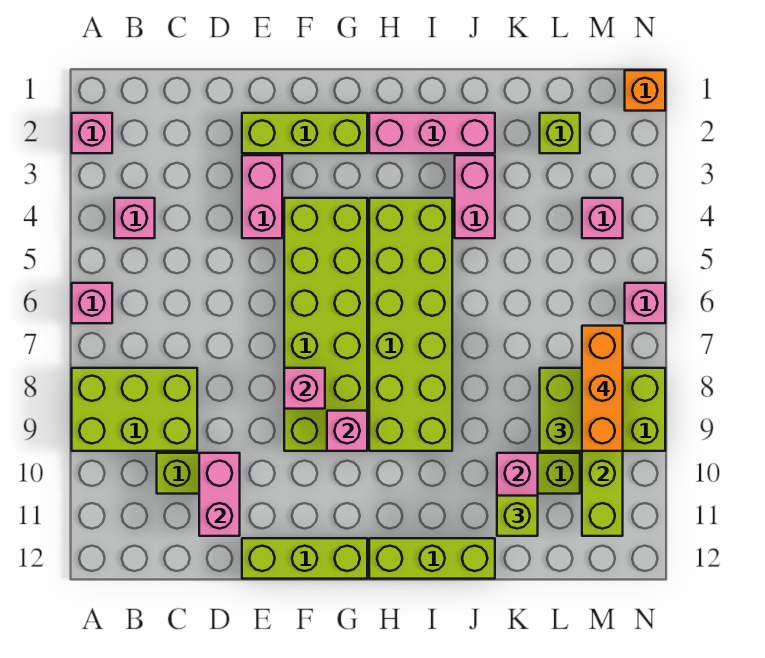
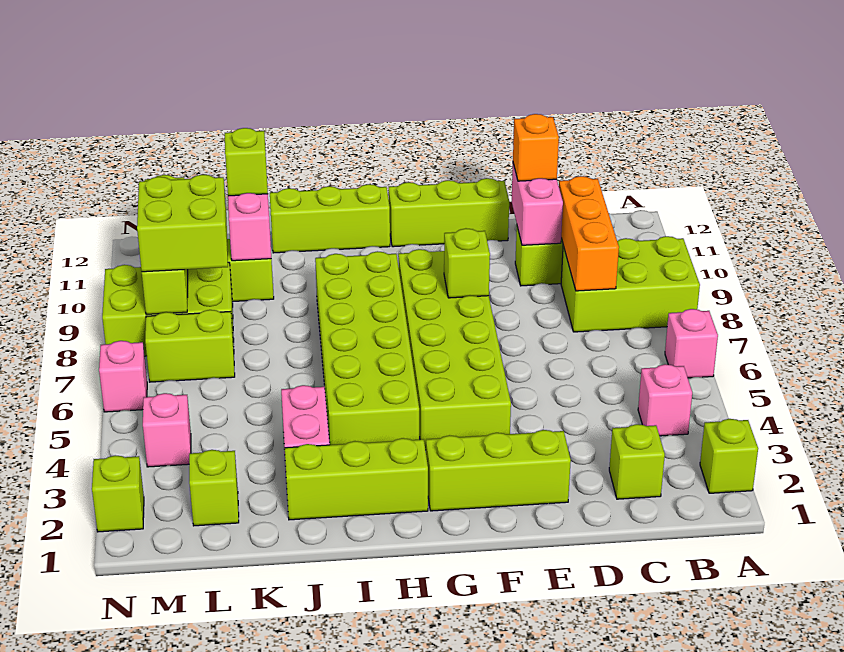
pink 1x1 brick [72,113,112,153] -> lime 1x1 brick [700,419,758,493]
none -> lime 1x1 brick [609,424,665,499]
pink 1x2 brick [242,155,282,238] -> none
pink 1x1 brick [284,368,325,409] -> lime 1x1 brick [444,228,490,298]
pink 1x1 brick [327,411,367,451] -> none
pink 1x3 brick [369,113,495,153] -> lime 1x3 brick [285,438,428,520]
none -> lime 1x2 brick [145,310,235,382]
orange 1x3 brick [582,326,623,451] -> orange 1x3 brick moved to [559,176,619,291]
orange 1x1 brick [625,70,665,111] -> orange 1x1 brick moved to [513,114,559,181]
none -> lime 1x1 brick [92,455,144,532]

